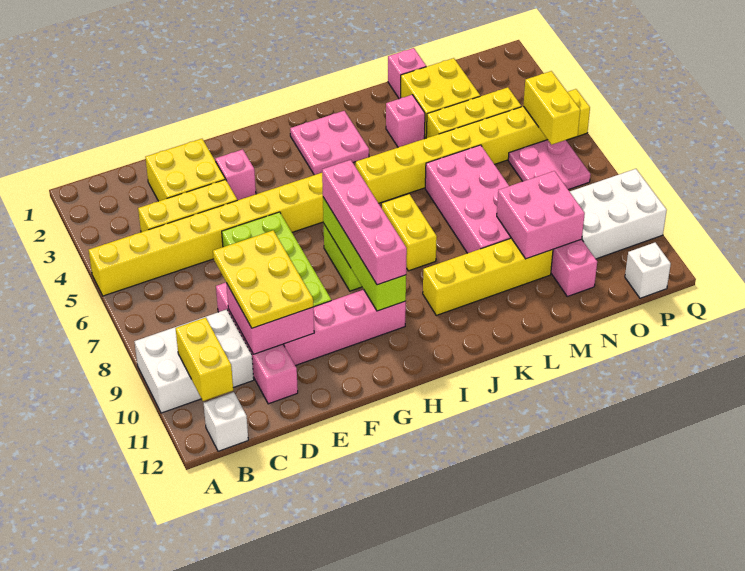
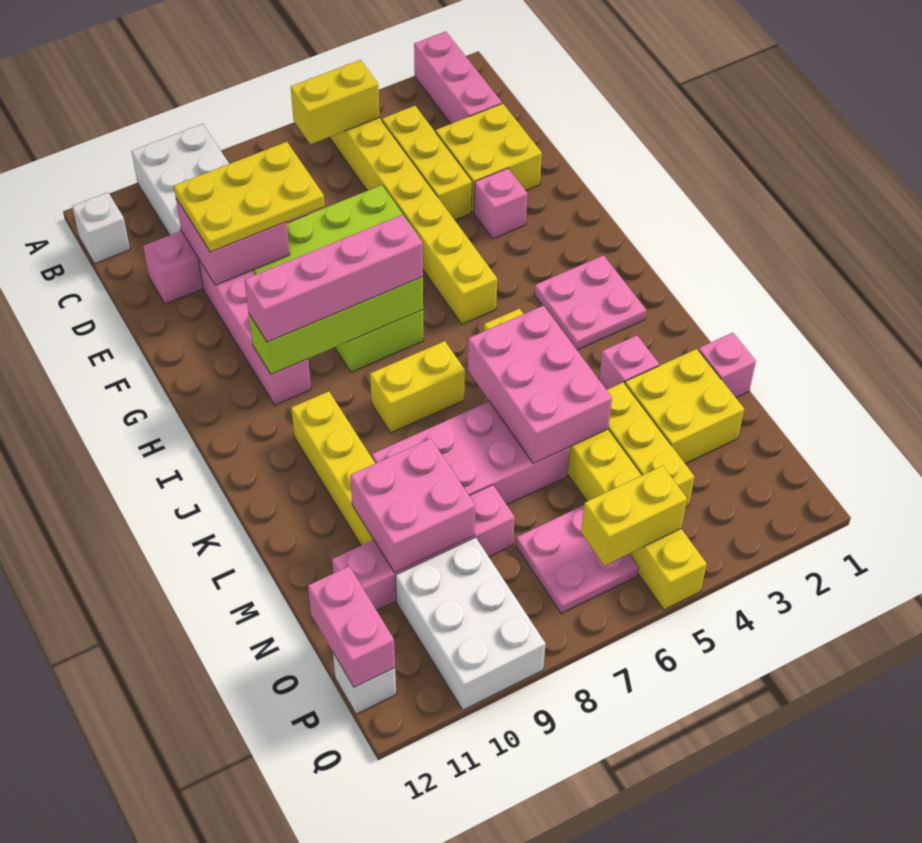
none -> pink 1x3 brick [414,31,502,124]
yellow 1x2 brick [176,318,233,401] -> yellow 1x2 brick moved to [291,60,379,144]
none -> pink 2x3 brick [468,306,612,464]
none -> pink 1x2 brick [308,566,395,687]

